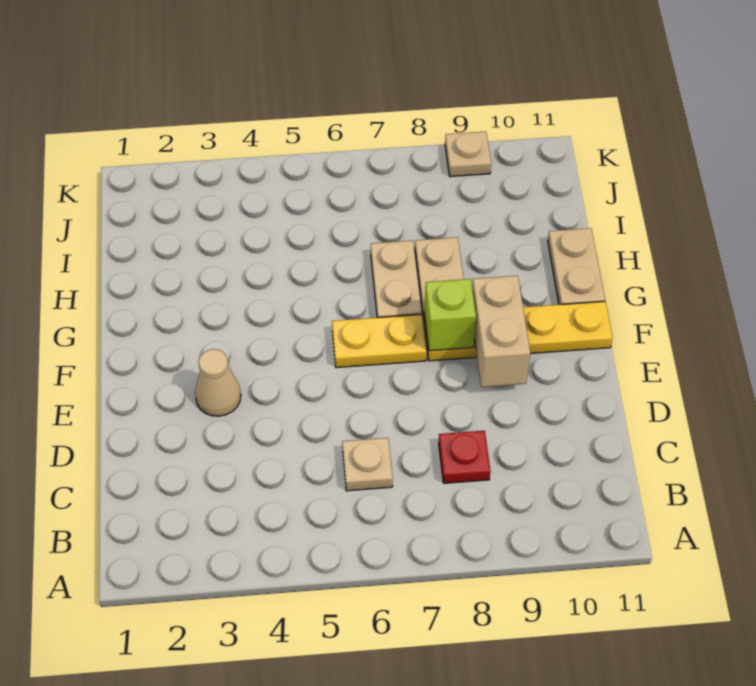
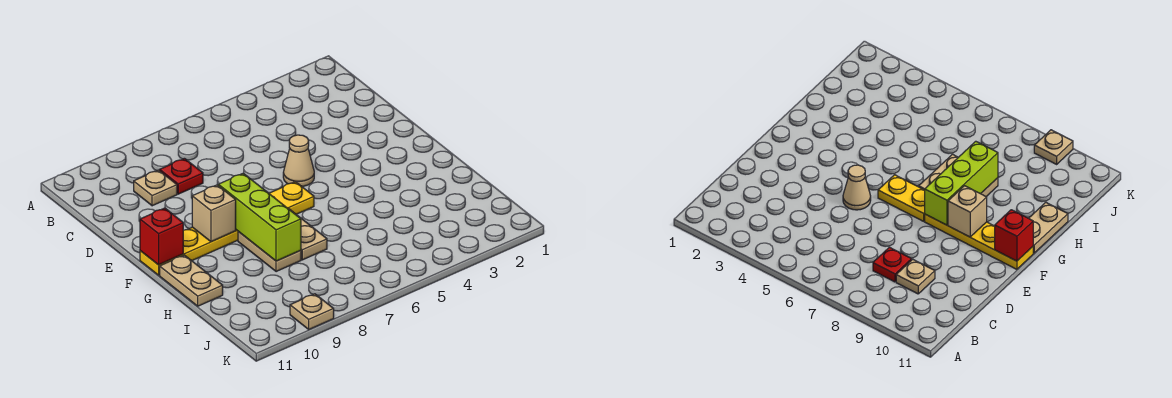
tan 1x1 plate [342,438,393,491] -> tan 1x1 plate moved to [134,170,177,206]
tan 1x1 cone [195,349,241,416] -> tan 1x1 cone moved to [283,135,314,186]
tan 1x2 brick [472,276,530,387] -> tan 1x1 brick [192,185,236,242]
lime 1x1 brick [424,279,476,351] -> lime 1x3 brick [218,173,301,261]
none -> red 1x1 brick [140,208,183,265]

